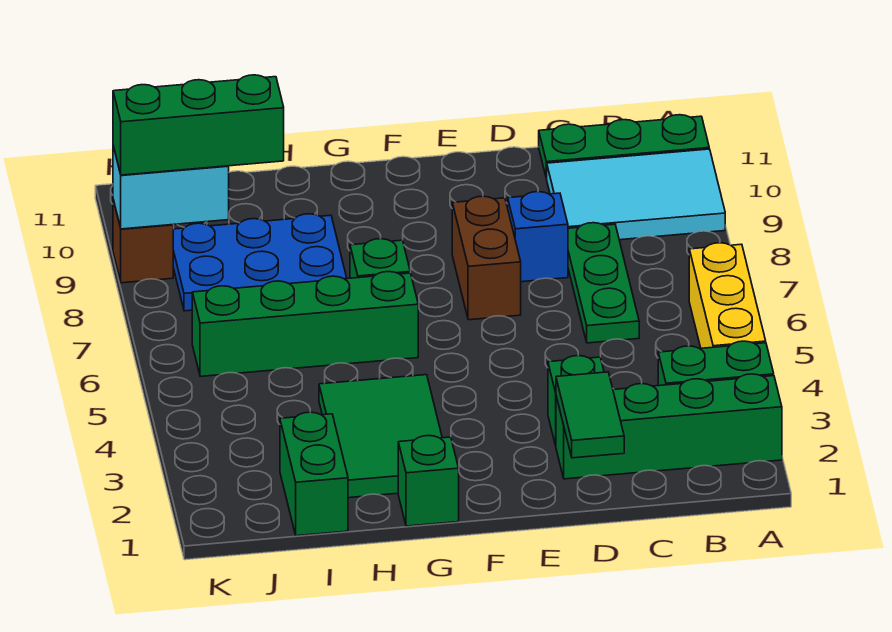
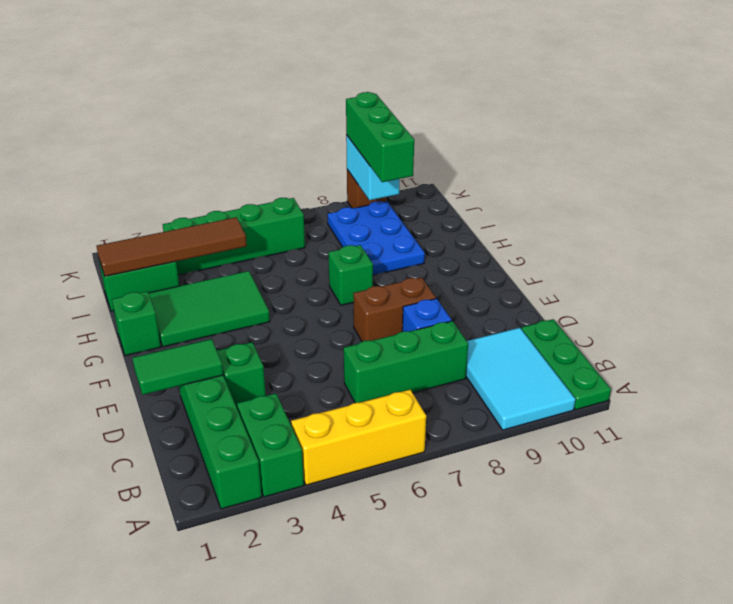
green 1x3 plate [568,223,639,343] -> green 1x3 brick [344,321,468,403]
green 1x4 brick [192,272,418,376] -> green 1x4 brick turned to [163,198,305,275]
none -> brown 1x4 tile [97,217,247,276]

